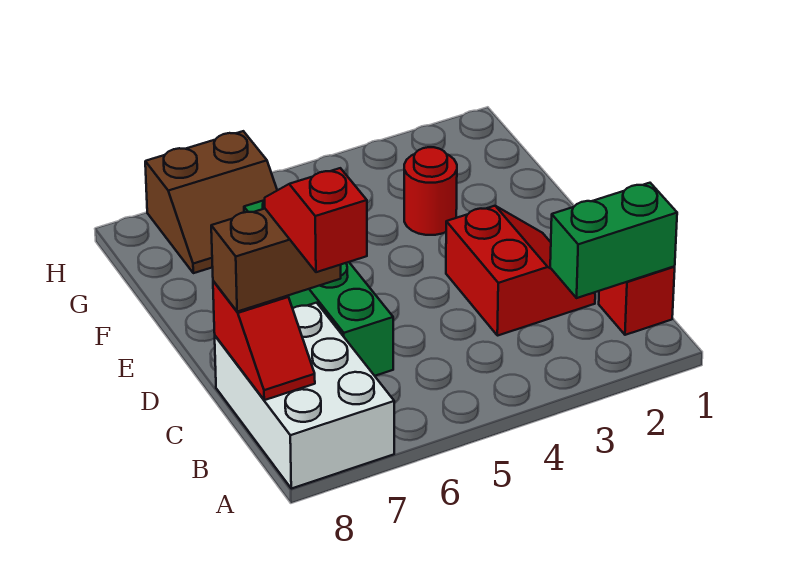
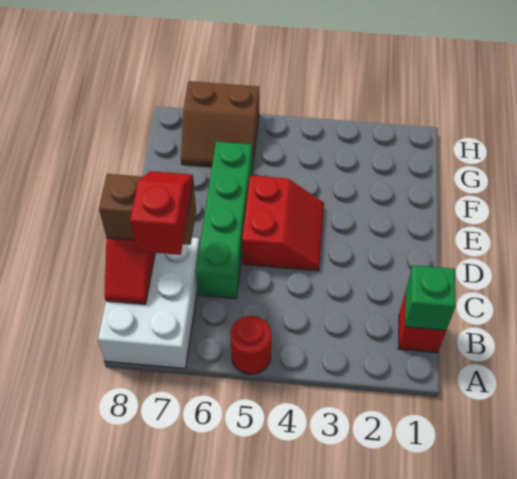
green 1x2 brick [550,183,677,298] -> green 1x1 brick [405,265,456,330]
red 2x2 slope [446,206,595,336] -> red 2x2 slope moved to [242,175,324,271]
red 1x1 round brick [404,147,457,235] -> red 1x1 round brick moved to [230,316,271,374]

